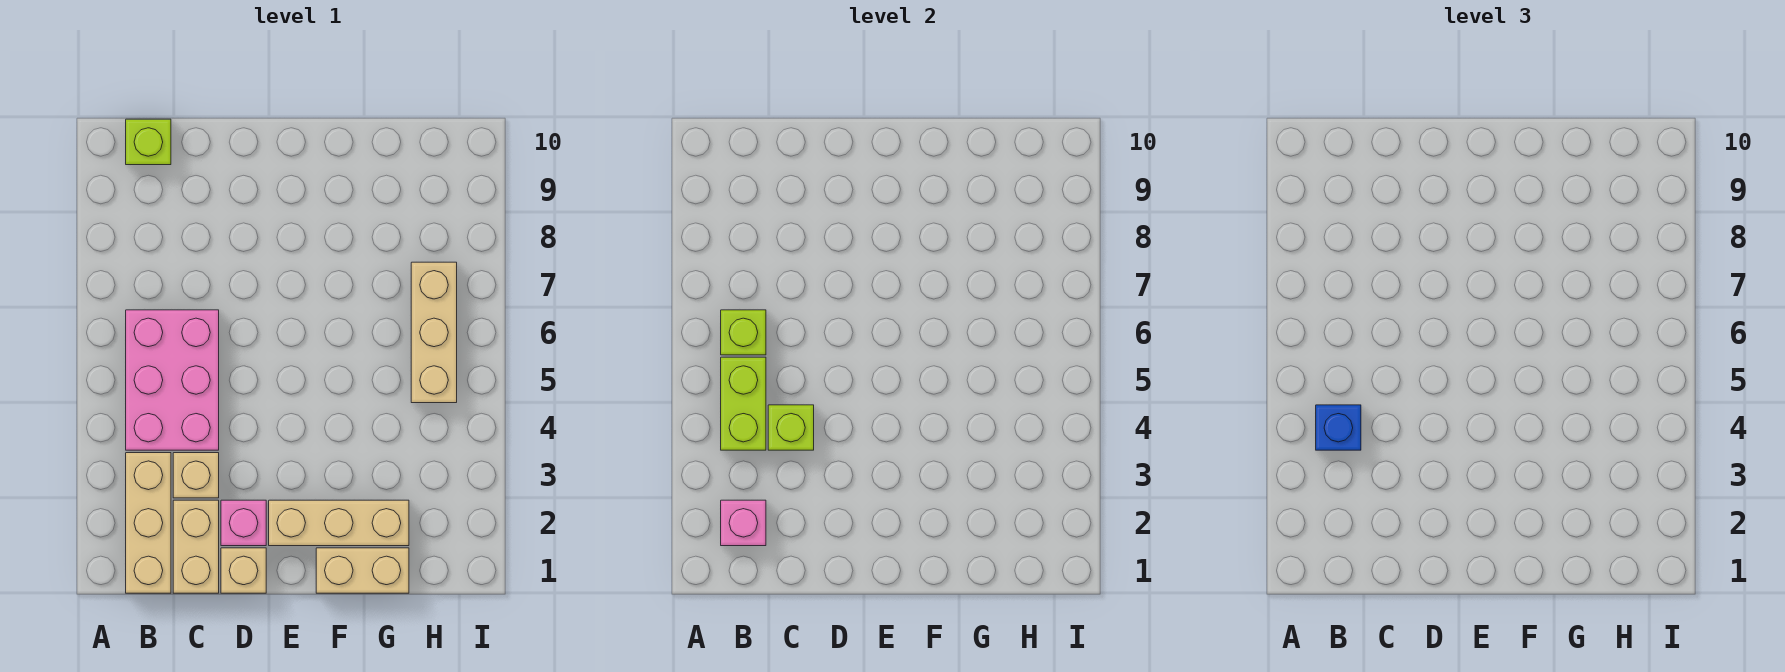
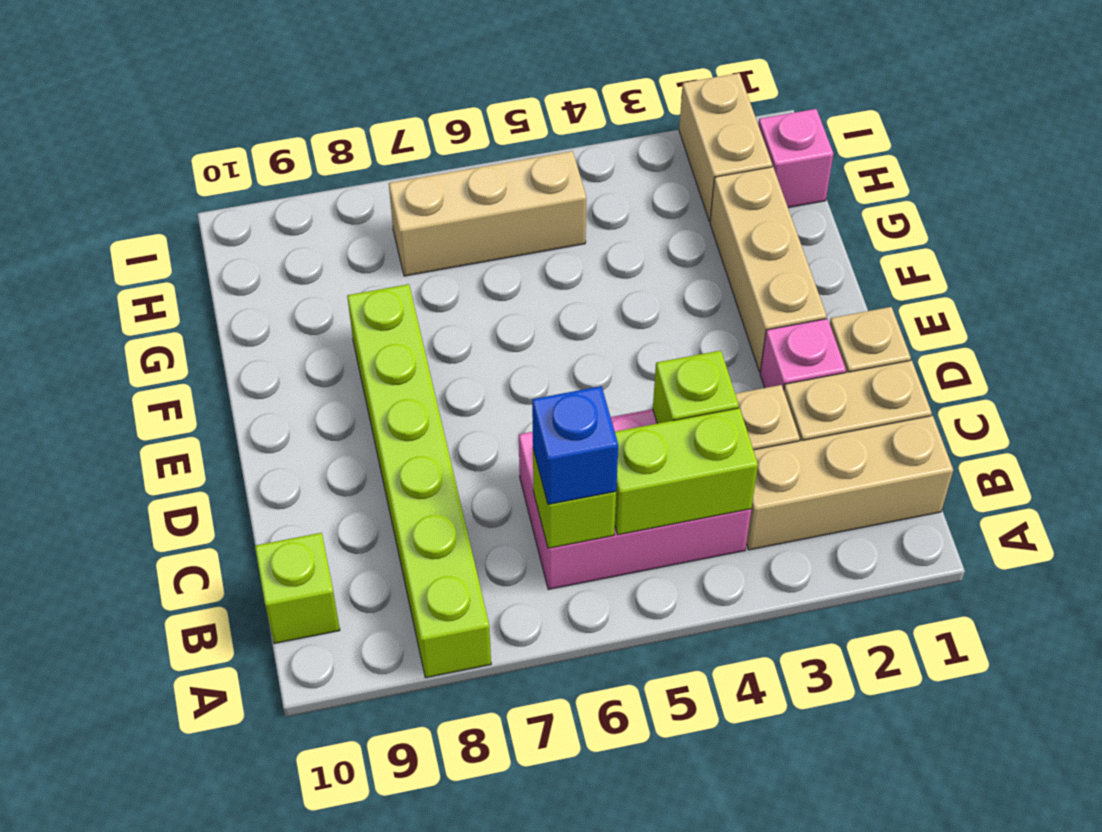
none -> lime 1x6 brick [347,284,491,678]
pink 1x1 brick [721,500,766,546] -> pink 1x1 brick moved to [758,109,833,208]
blue 1x1 brick [1316,405,1361,450] -> blue 1x1 brick moved to [532,386,618,505]
tan 1x2 brick [316,548,409,593] -> tan 1x2 brick moved to [679,73,772,222]

